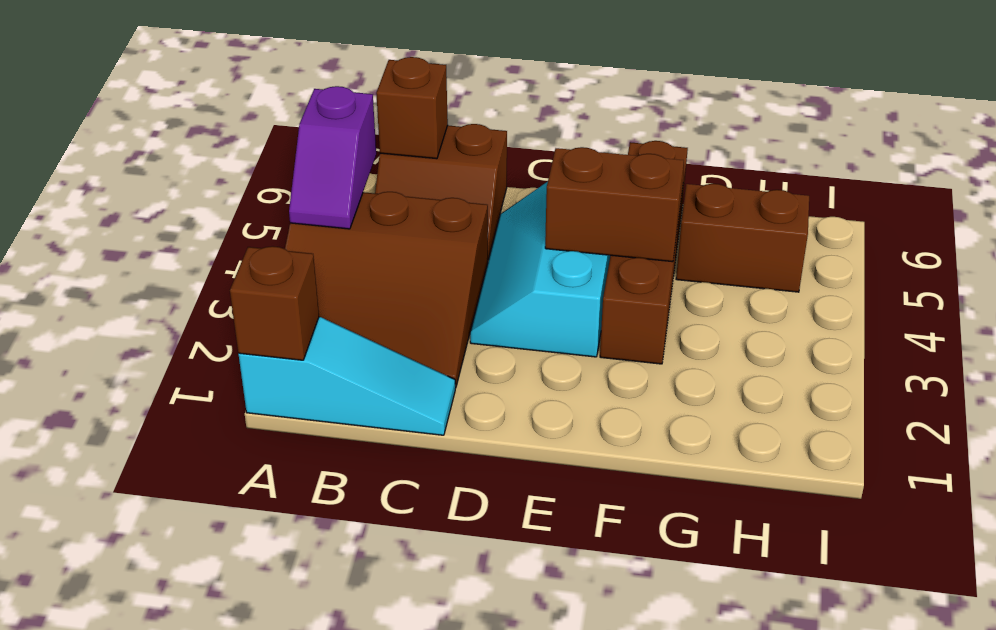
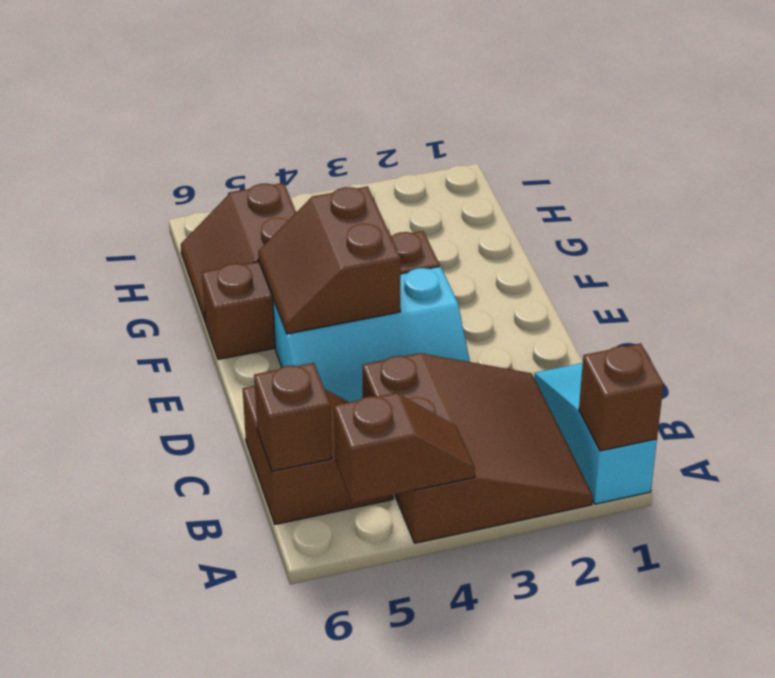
purple 1x2 slope [289,86,376,229] -> brown 1x2 slope [334,393,475,503]

